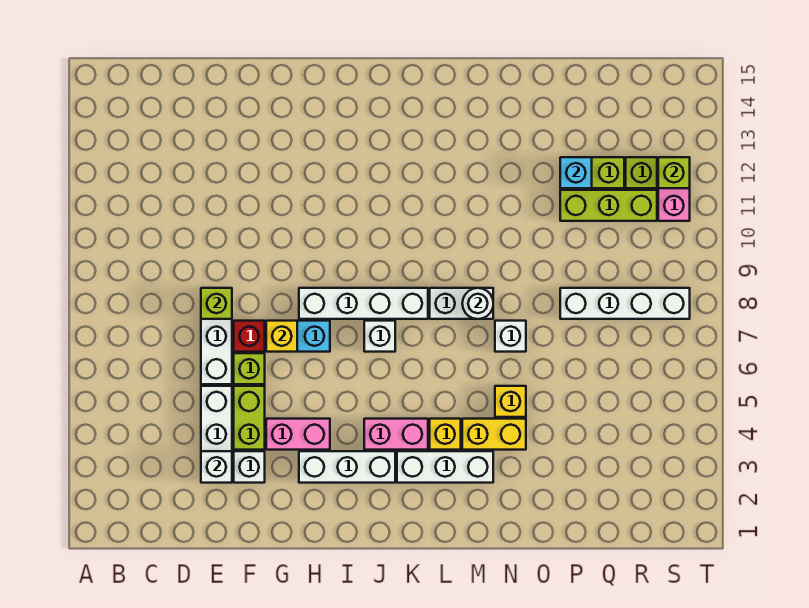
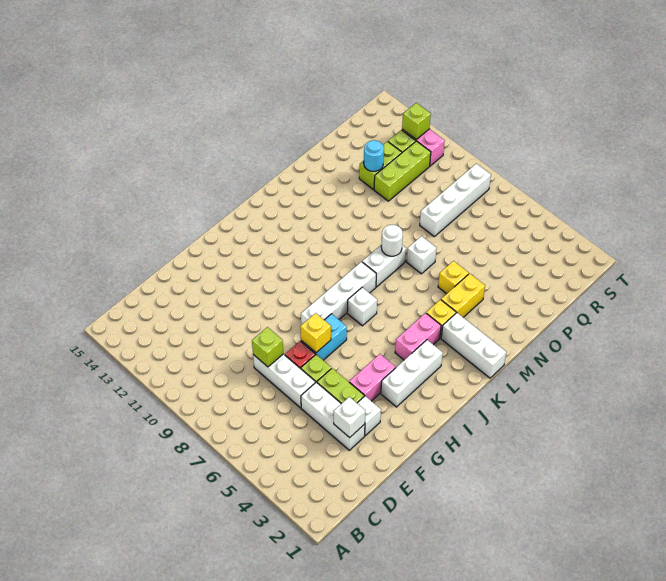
white 1x3 brick [397,451,493,483] -> white 1x3 brick turned to [441,313,506,378]
cyan 1x1 brick [560,157,592,188] -> cyan 1x1 round brick [364,140,384,171]

